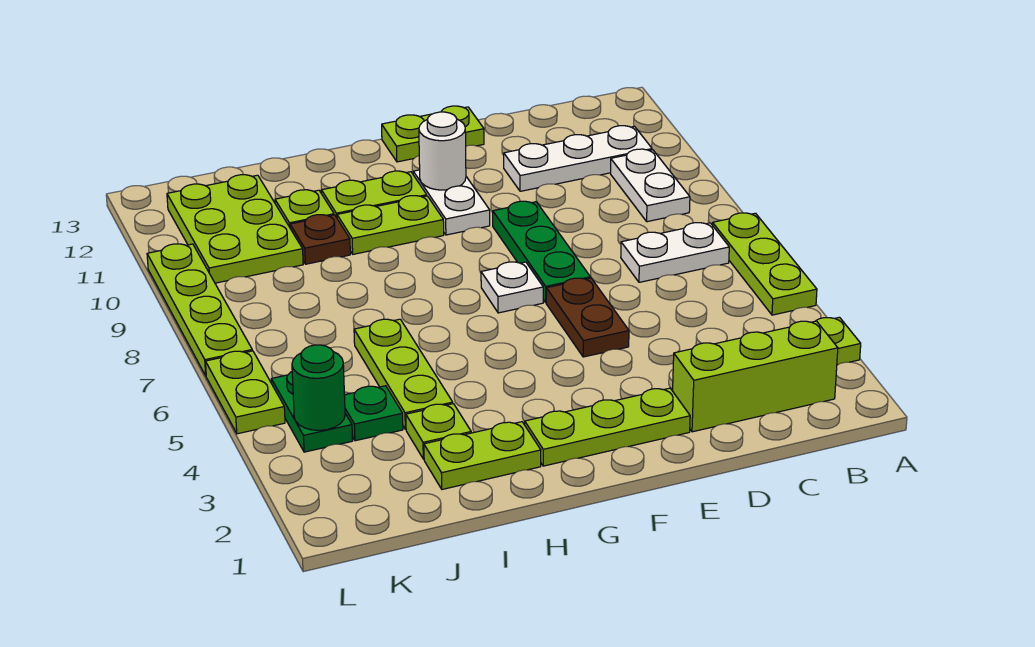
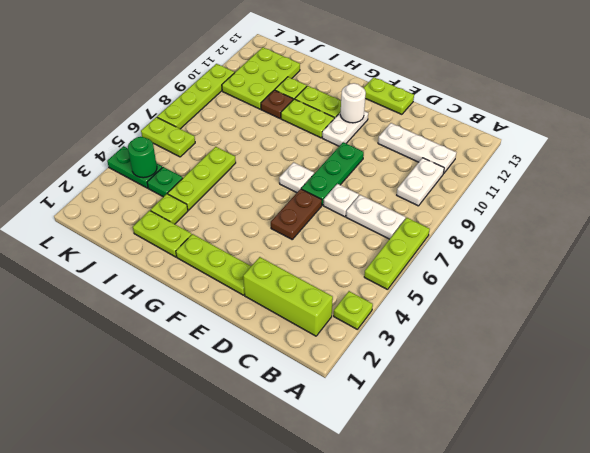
none -> white 1x1 plate [323,184,359,217]
green 1x2 plate [271,372,353,452] -> green 1x2 plate turned to [107,146,162,188]
lime 1x2 plate [206,351,285,434] -> lime 1x2 plate turned to [141,117,195,157]

